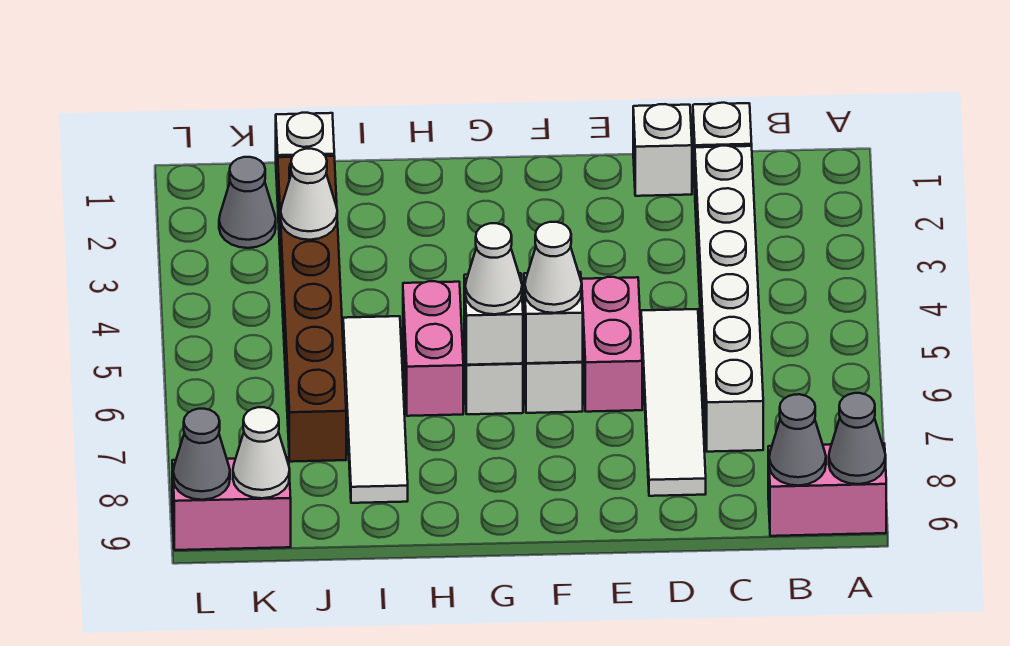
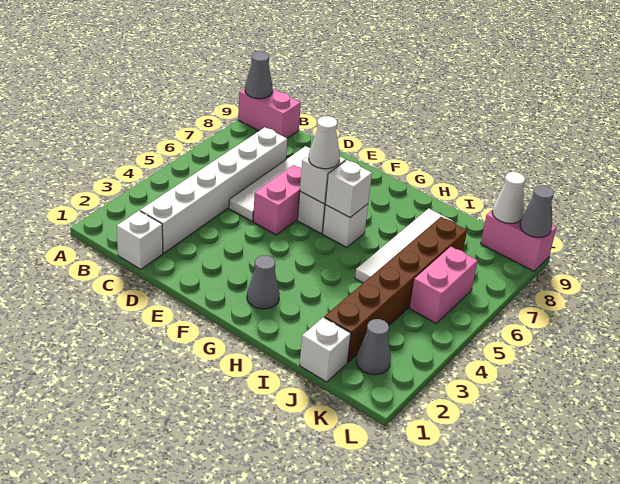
grey 1x1 cone [769,394,826,486] -> grey 1x1 cone moved to [247,255,280,309]
white 1x1 brick [633,104,692,196] -> none
white 1x1 cone [465,223,522,314] -> none
pink 1x2 brick [403,281,463,416] -> pink 1x2 brick moved to [410,247,478,323]
white 1x1 cone [281,149,337,240] -> none

